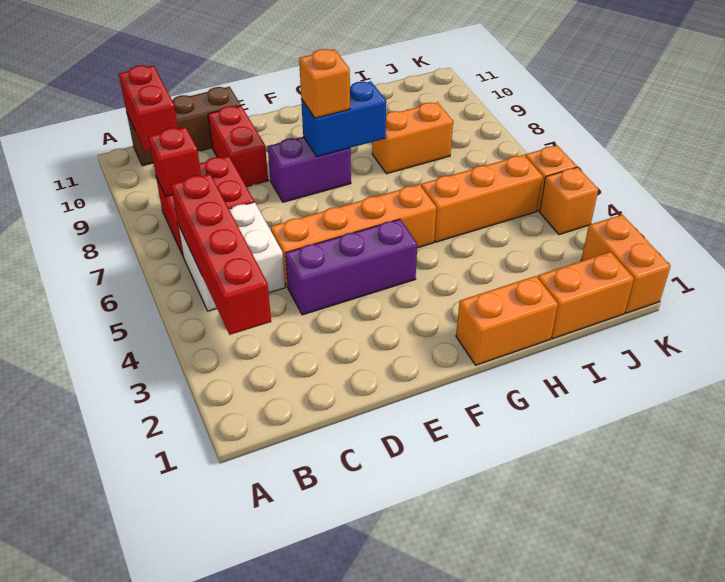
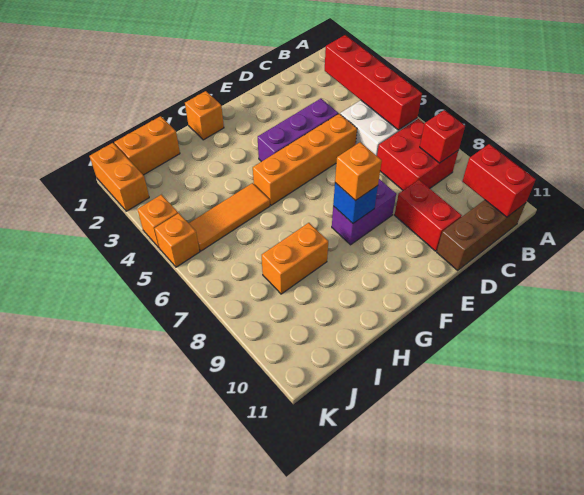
blue 1x2 brick [301,81,386,157] -> blue 1x1 brick [333,183,378,223]
orange 1x2 brick [456,276,558,365] -> orange 1x1 brick [185,91,224,140]
orange 1x3 brick [421,155,543,242] -> orange 1x3 tile [189,183,270,251]

